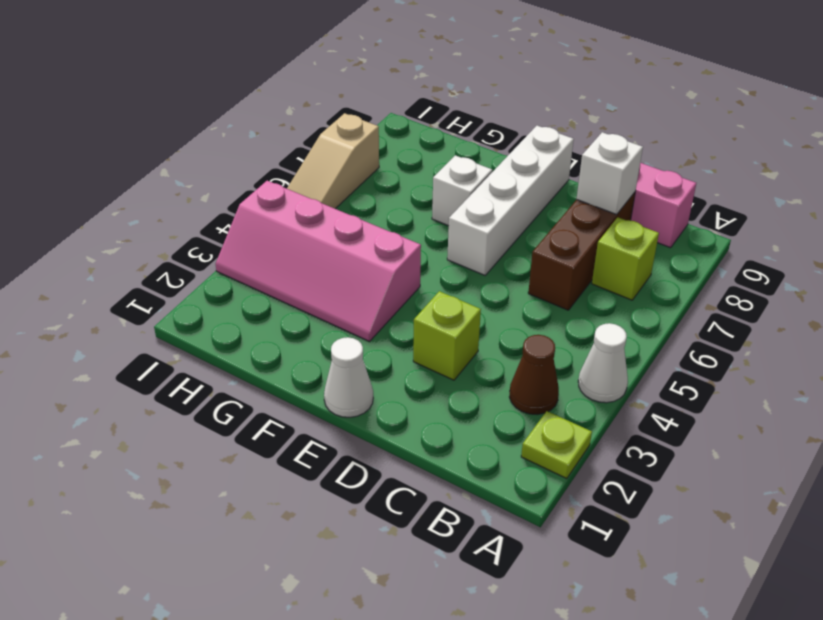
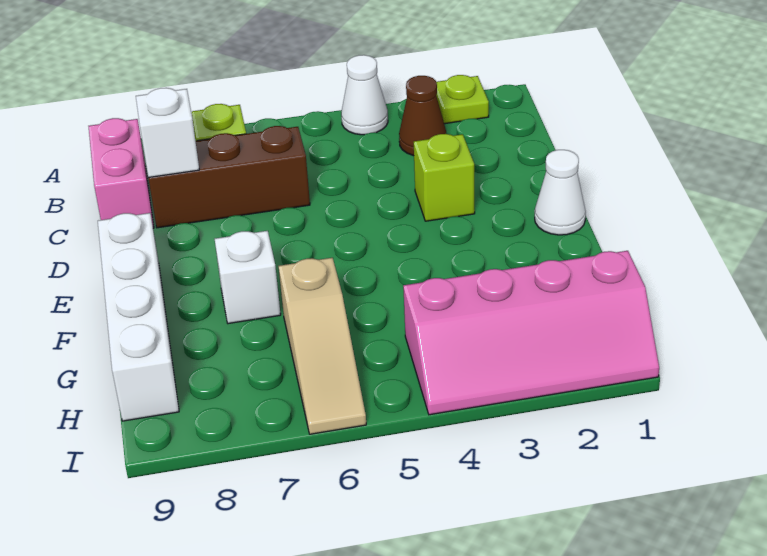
white 1x4 brick [447,126,574,275] -> white 1x4 brick turned to [98,213,179,421]
pink 2x4 slope [216,181,421,341] -> pink 2x4 slope turned to [403,251,659,415]
tan 1x3 slope [287,113,379,209] -> tan 1x3 slope turned to [279,258,366,434]

